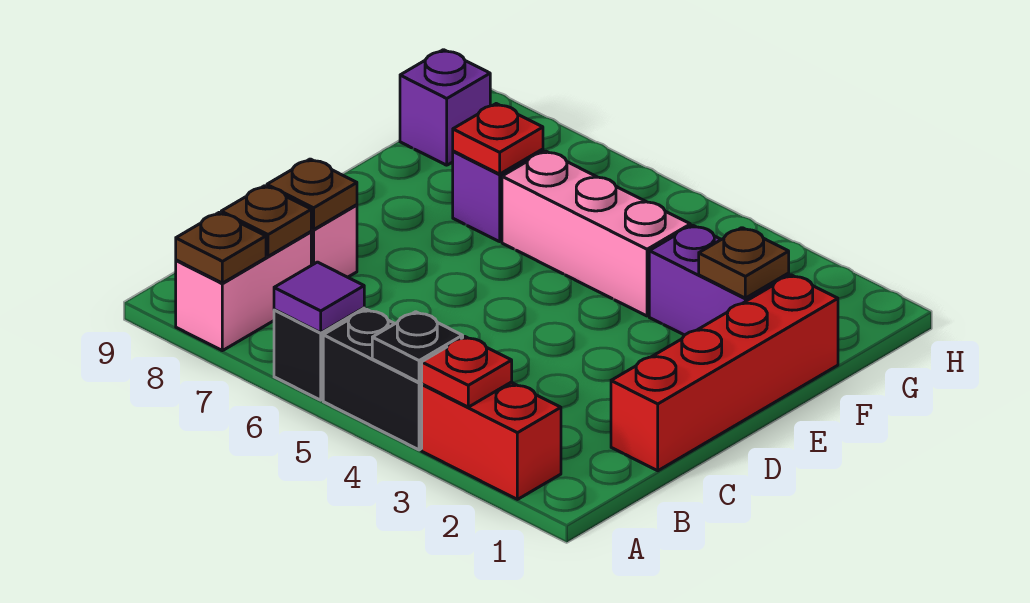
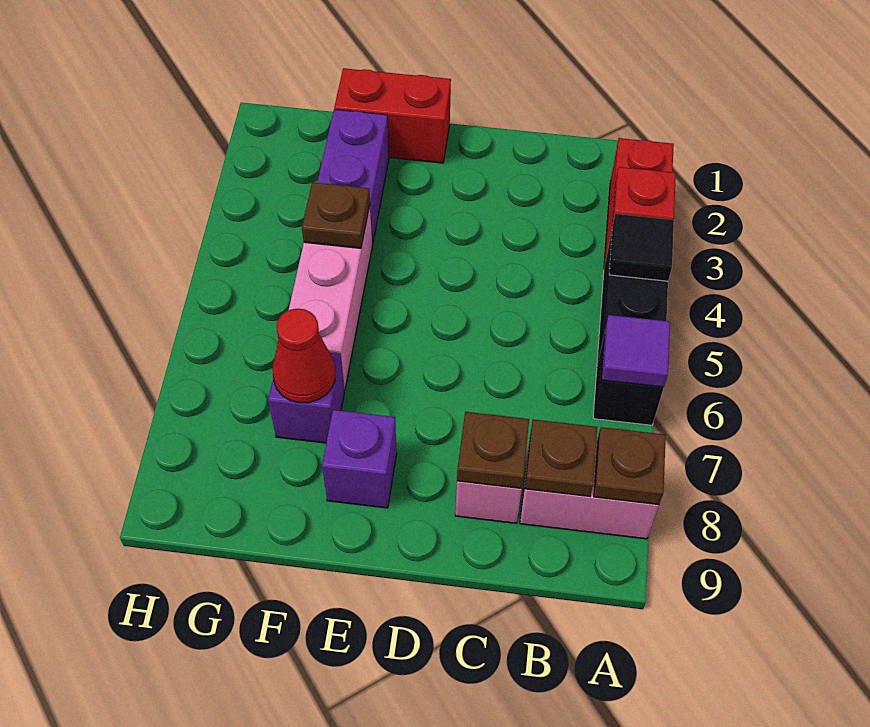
black 1x1 plate [372,312,463,382] -> black 1x1 tile [609,214,674,281]
red 1x4 brick [611,275,838,471] -> red 1x2 brick [334,68,451,163]
brown 1x1 plate [699,228,789,298] -> brown 1x1 plate moved to [302,182,370,248]
red 1x1 plate [453,104,543,174] -> red 1x1 cone [273,309,335,403]
purple 1x1 brick [400,50,490,165] -> purple 1x1 brick moved to [322,410,397,508]

